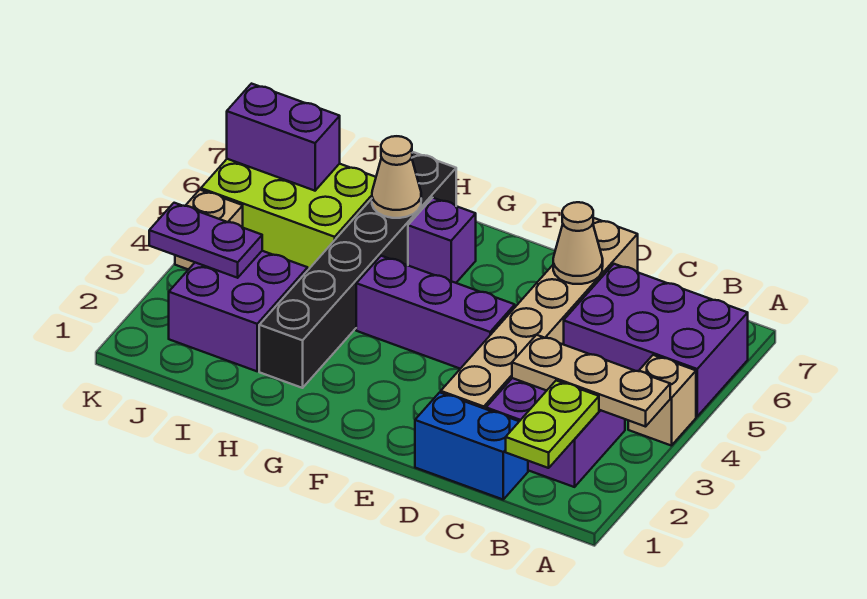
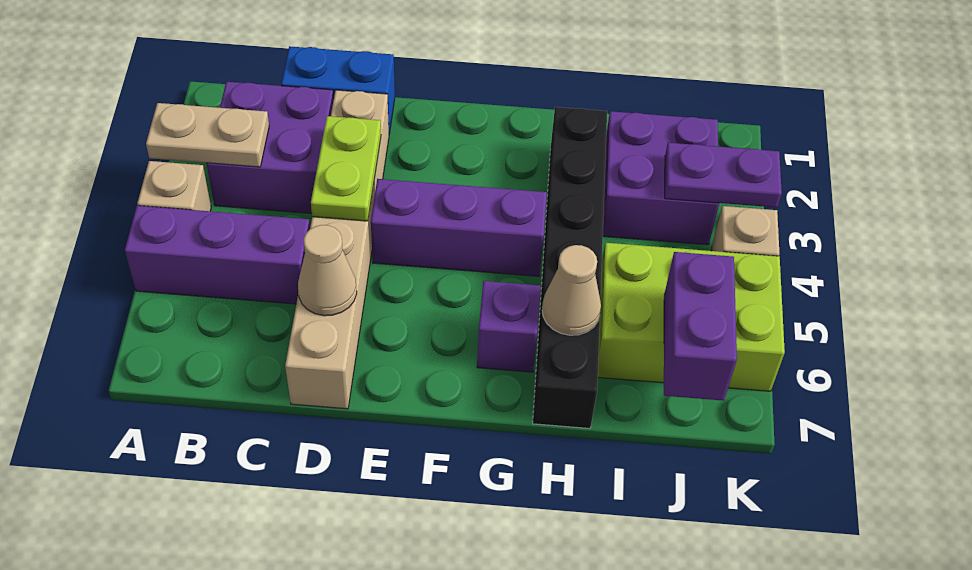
tan 1x3 plate [512,335,670,427] -> tan 1x2 plate [146,103,269,167]
purple 2x3 brick [564,264,748,416] -> purple 1x3 brick [125,206,310,304]
lime 1x2 plate [506,380,599,468] -> lime 1x2 plate moved to [311,116,381,221]
purple 1x2 brick [227,84,340,191] -> purple 1x2 brick turned to [664,252,737,401]

